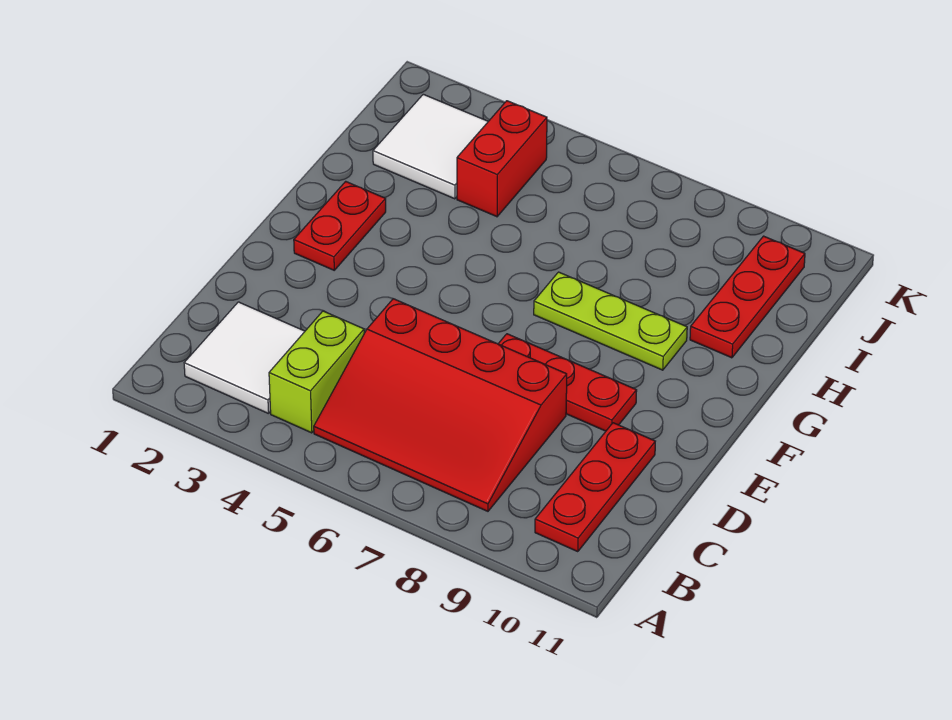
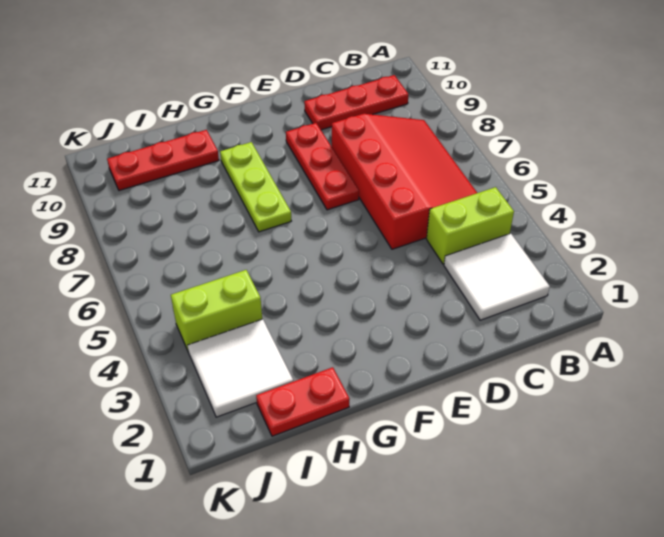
red 1x2 plate [294,181,386,270] -> red 1x2 plate moved to [256,367,350,436]
red 1x2 brick [457,101,547,217] -> lime 1x2 brick [171,270,262,352]

